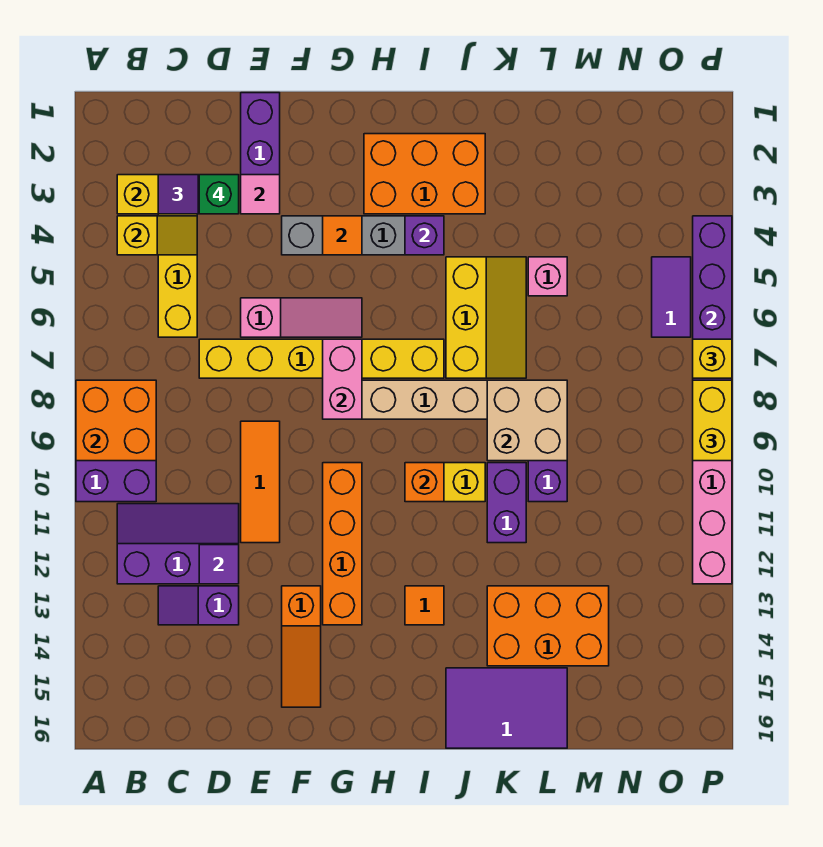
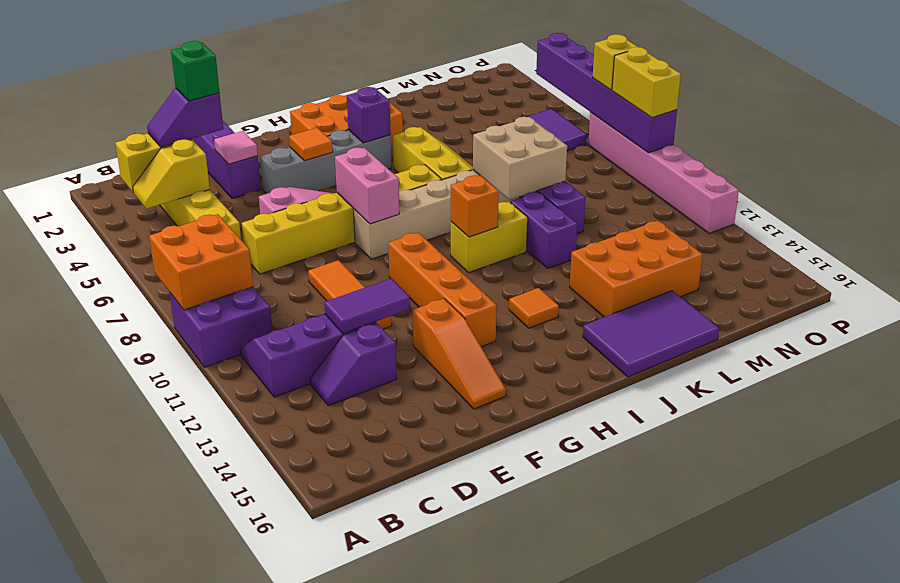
yellow 1x2 slope [117,216,197,255] -> yellow 1x2 slope turned to [133,139,210,209]
purple 1x1 tile [199,545,239,584] -> purple 1x2 tile [324,279,410,333]
pink 1x1 brick [528,257,567,296] -> none

